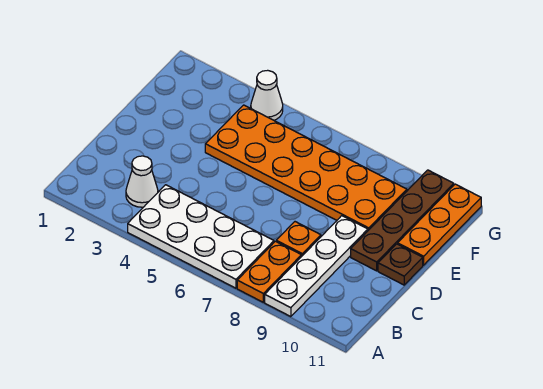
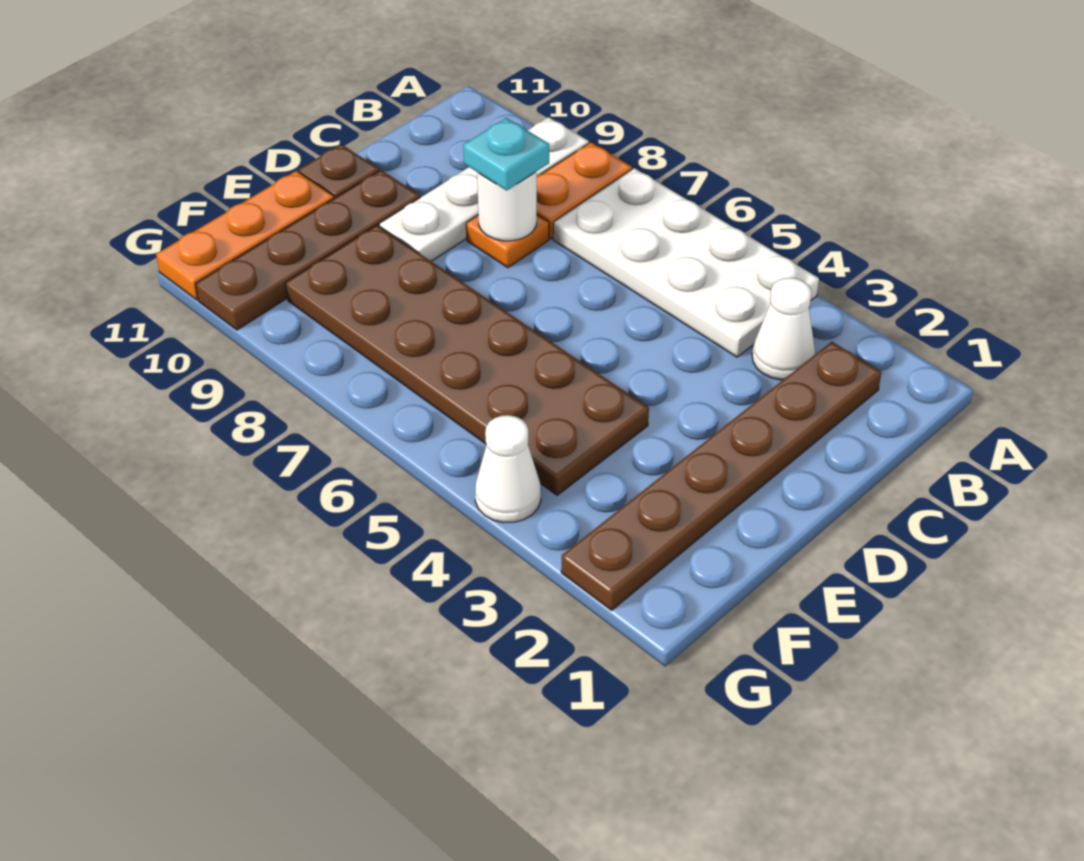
none -> brown 1x6 plate [561,342,882,610]
none -> white 1x1 round brick [477,172,537,241]
none -> cyan 1x1 plate [463,118,549,190]
orange 2x6 plate [205,105,407,230] -> brown 2x6 plate [285,225,649,495]

